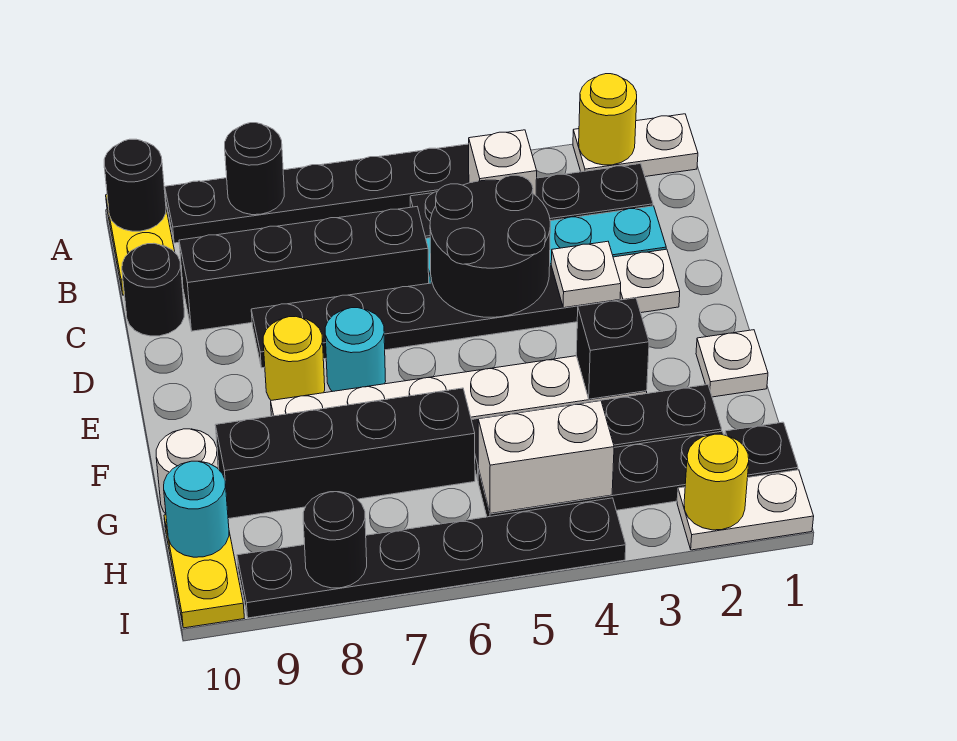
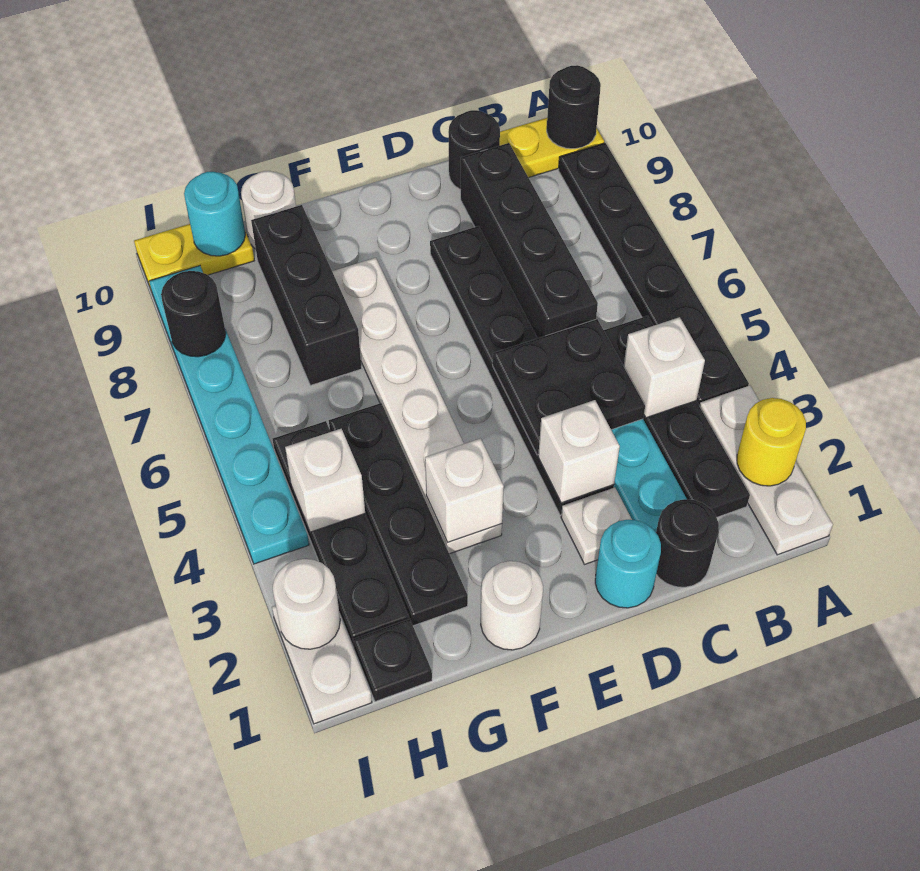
white 1x2 plate [573,114,698,177] -> white 1x3 plate [700,386,833,555]
black 1x1 round brick [225,123,284,215] -> black 1x1 round brick moved to [656,499,719,587]
black 2x2 round brick [430,175,550,317] -> black 2x2 plate [493,319,645,455]
white 1x1 plate [551,241,621,308] -> white 1x1 brick [538,400,620,503]
cyan 1x1 round brick [325,308,386,392] -> cyan 1x1 round brick moved to [595,520,661,608]
yellow 1x1 round brick [263,316,325,400] -> none
white 1x1 plate [696,330,768,397] -> white 1x1 round brick [481,561,543,650]
black 1x1 brick [576,298,649,399] -> white 1x1 brick [425,439,504,542]
black 1x4 brick [215,388,475,519] -> black 1x3 brick [251,205,362,385]
white 1x2 brick [478,401,614,514] -> white 1x1 brick [285,429,365,532]
yellow 1x1 round brick [684,434,749,530] -> white 1x1 round brick [273,559,340,649]
black 1x6 plate [237,498,626,618] -> cyan 1x6 plate [149,266,309,564]

